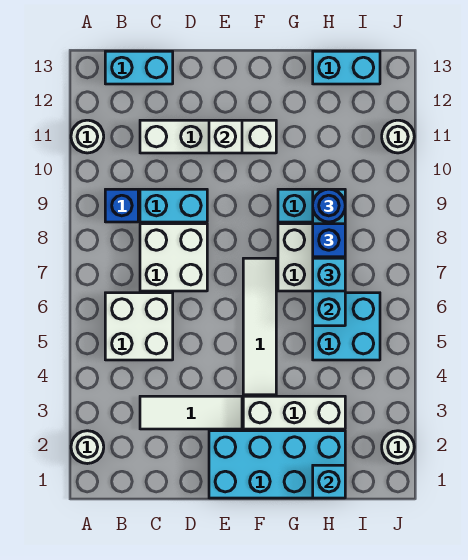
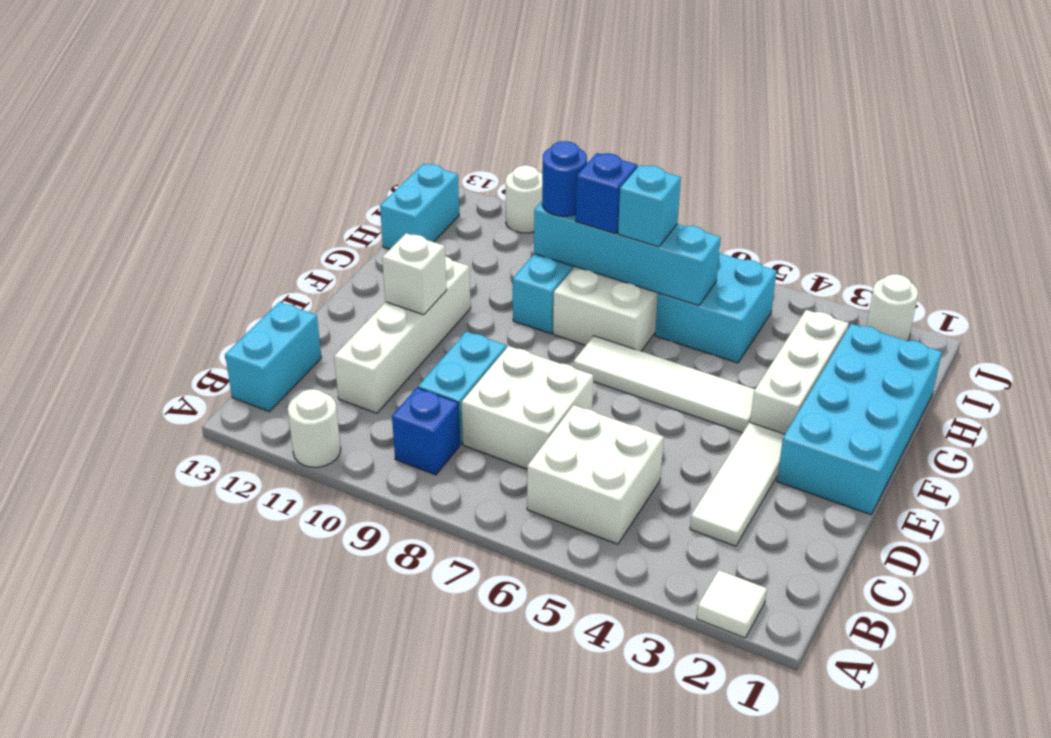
white 1x1 round brick [71,431,104,464] -> white 1x1 tile [697,570,767,638]
cyan 1x1 brick [313,465,345,498] -> none

